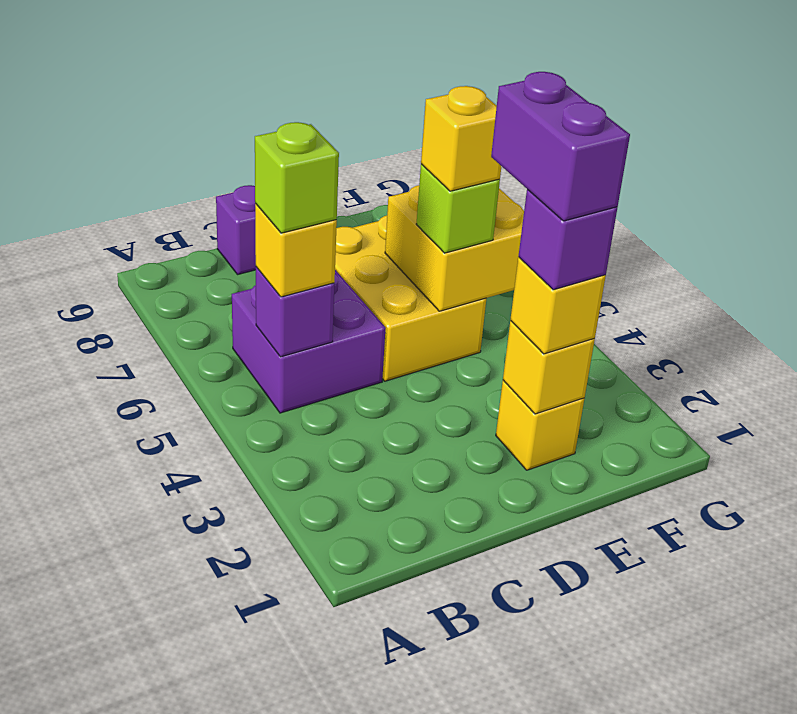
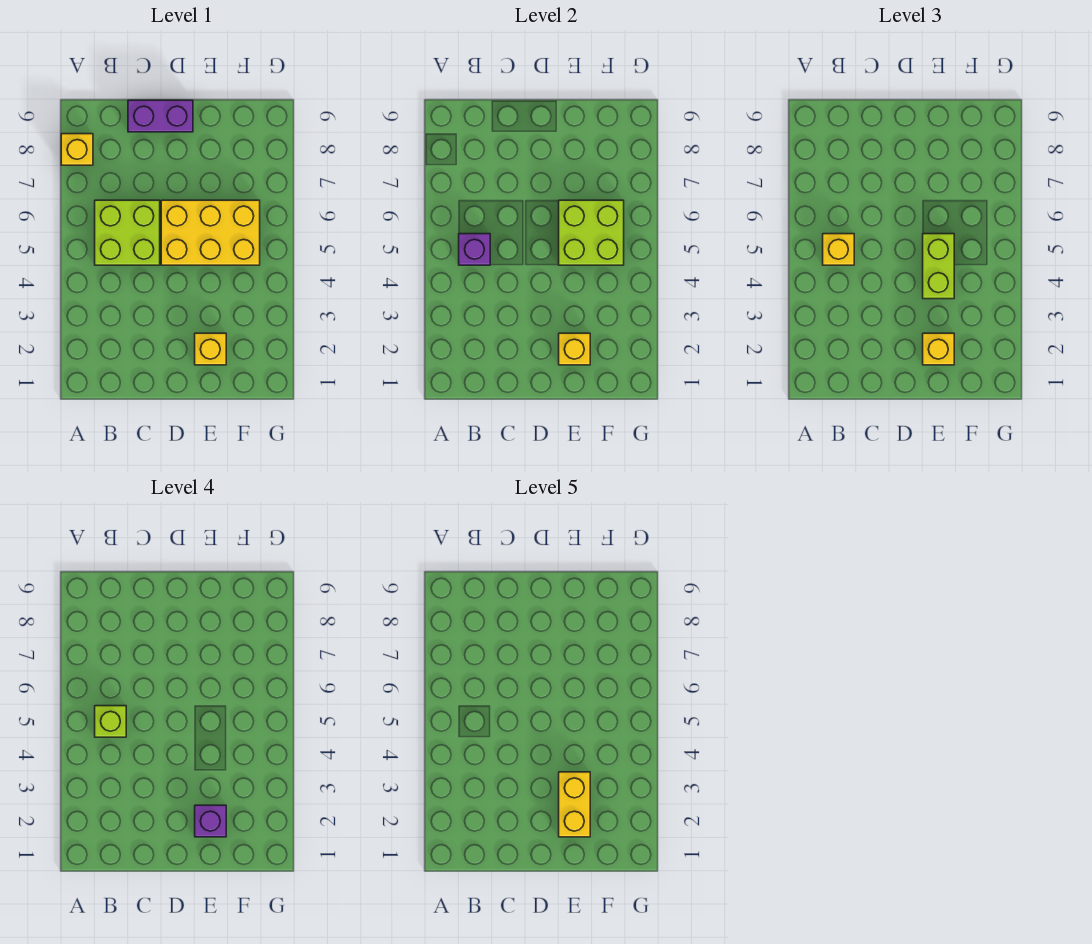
purple 2x2 brick [232,270,385,413] -> lime 2x2 brick [95,200,160,265]
yellow 2x3 brick [335,216,486,381] -> yellow 2x3 brick turned to [161,200,260,265]
purple 1x2 brick [491,72,630,221] -> yellow 1x2 brick [559,772,590,837]
yellow 2x2 brick [385,185,524,311] -> lime 2x2 brick [559,200,624,265]
lime 1x1 brick [416,164,500,253] -> lime 1x2 brick [923,234,954,299]
yellow 1x1 brick [421,86,501,191] -> yellow 1x1 brick moved to [61,134,93,165]

